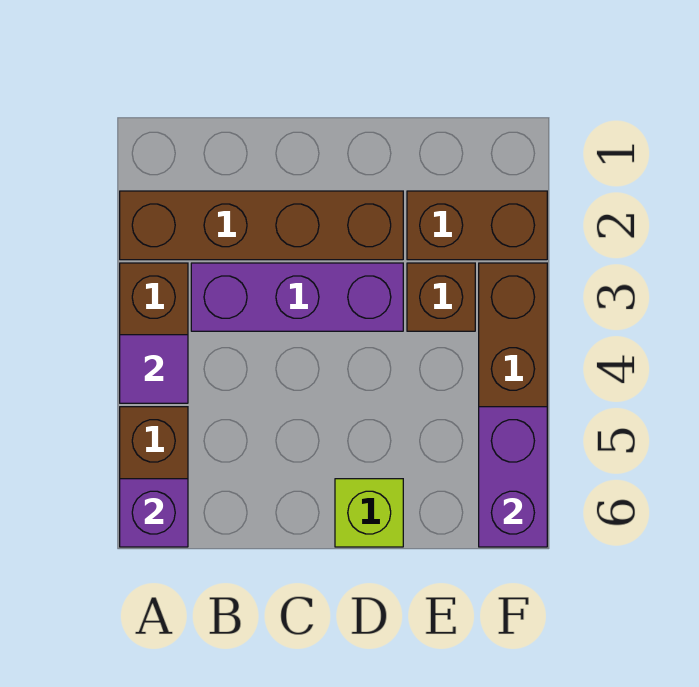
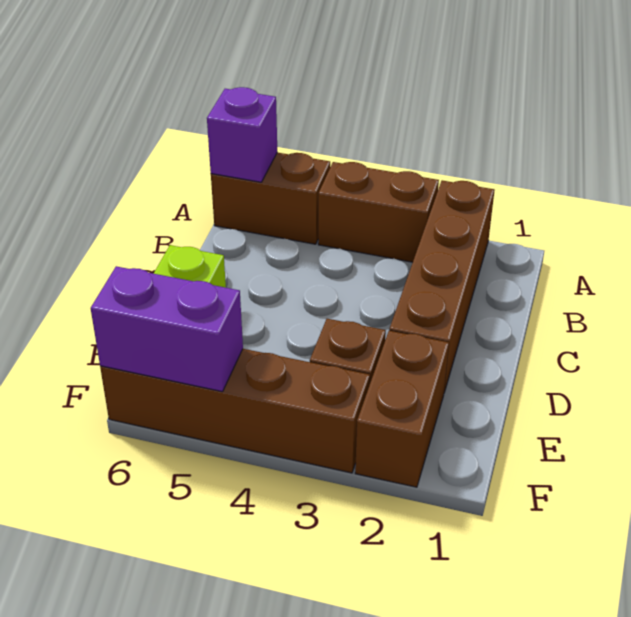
purple 1x1 tile [120,335,188,403] -> none
purple 1x3 brick [191,263,403,331] -> none

